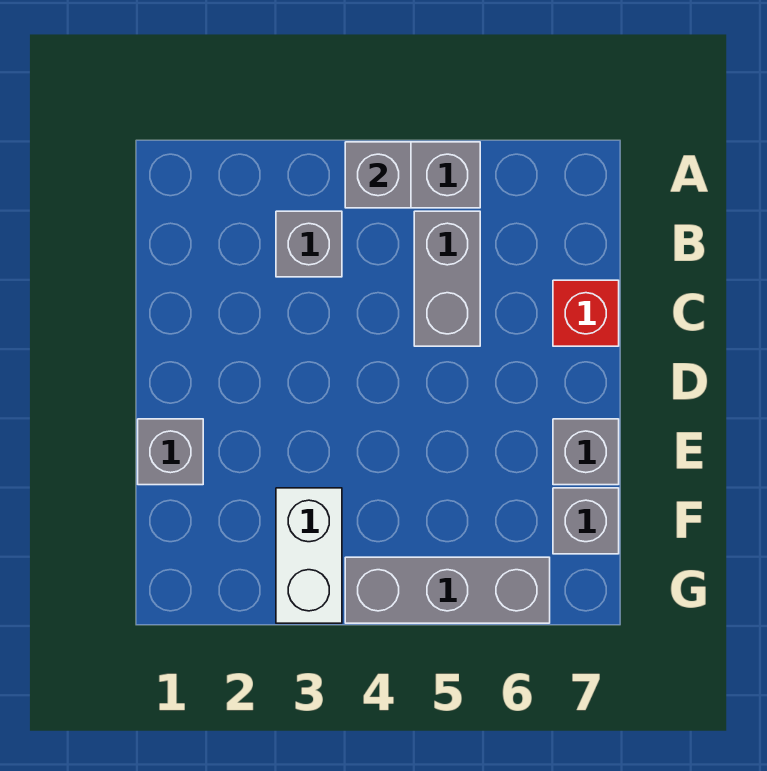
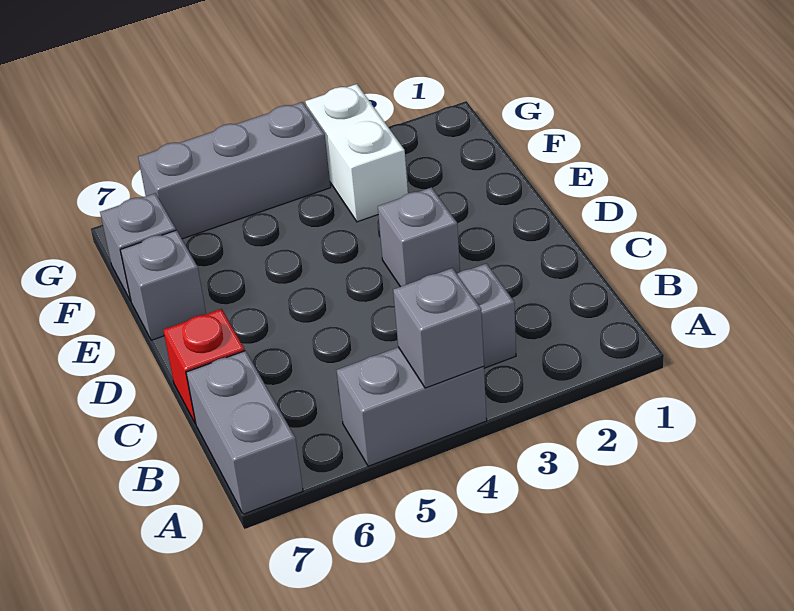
grey 1x2 brick [414,211,480,346] -> grey 1x2 brick moved to [186,351,303,514]
grey 1x1 brick [138,419,203,485] -> grey 1x1 brick moved to [378,187,460,287]

